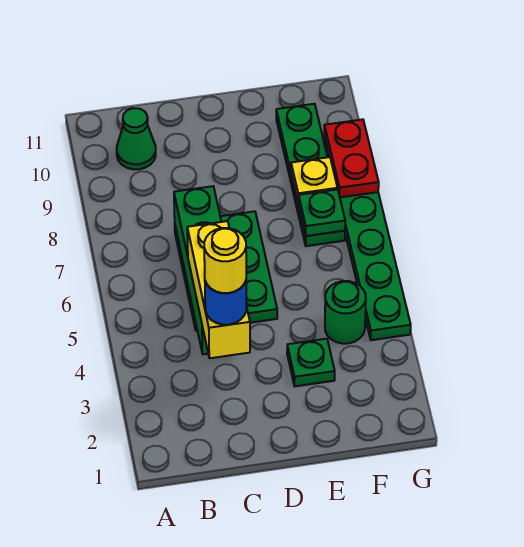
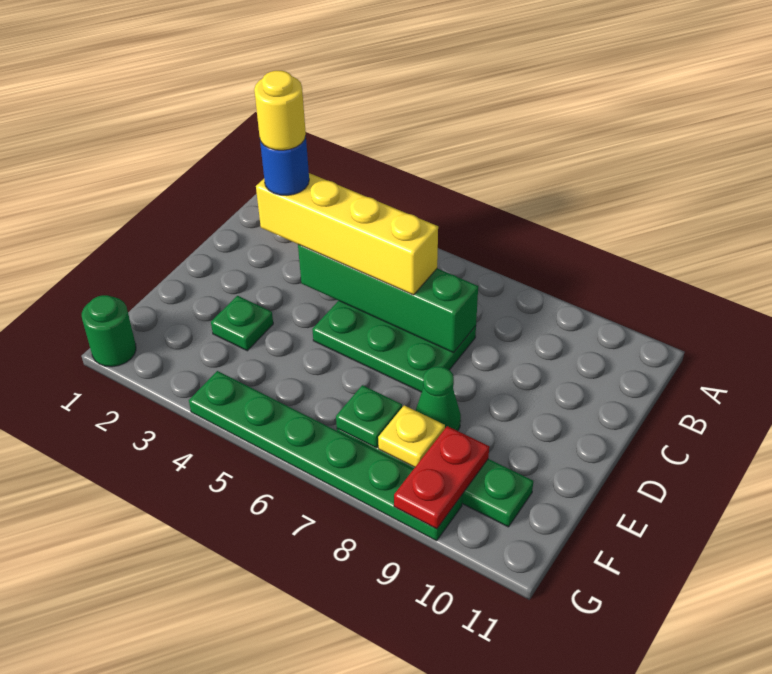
green 1x1 cone [117,108,156,169] -> green 1x1 cone moved to [415,367,461,431]
yellow 1x3 brick [187,221,250,358] -> yellow 1x4 brick [256,173,438,295]
green 1x1 round brick [325,281,366,344] -> green 1x1 round brick moved to [82,295,136,367]
red 1x2 plate [324,119,379,197] -> red 1x2 plate turned to [394,426,489,529]

